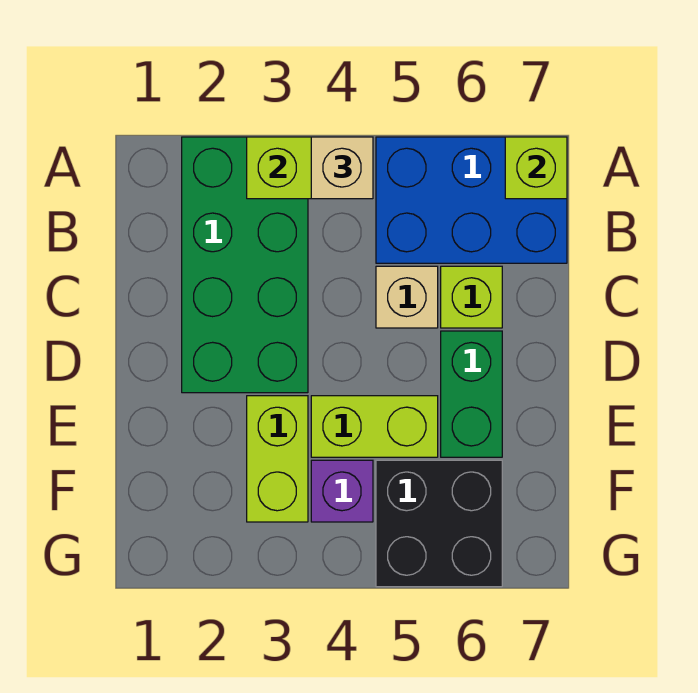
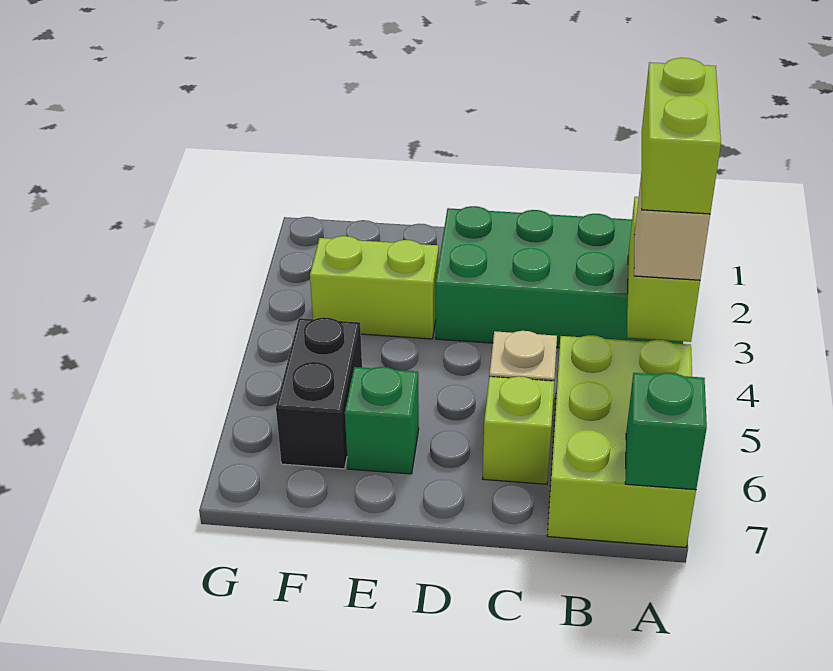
blue 2x3 brick [376,137,567,263] -> lime 2x3 brick [547,335,696,547]
lime 1x1 brick [505,137,567,199] -> green 1x1 brick [625,373,707,490]
green 1x2 brick [441,331,502,457] -> green 1x1 brick [345,367,419,474]
lime 1x2 brick [311,396,438,457] -> lime 1x2 brick moved to [642,58,721,214]
purple 1x1 brick [311,460,373,522] -> none
black 2x2 brick [376,460,502,587] -> black 1x2 brick [276,317,362,469]

